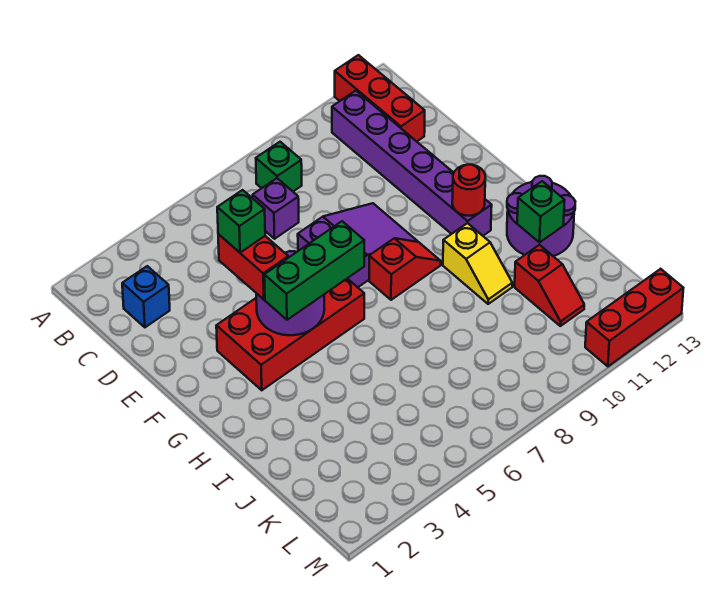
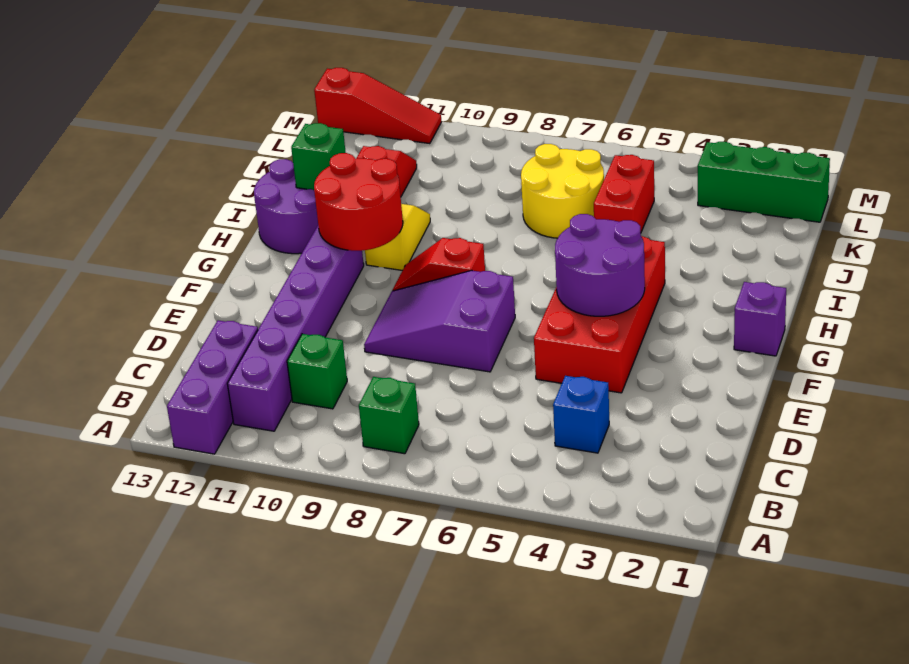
red 1x3 brick [335,55,425,141] -> purple 1x3 brick [167,320,258,454]
blue 1x1 brick [122,266,170,327] -> blue 1x1 brick moved to [553,376,609,453]
purple 1x1 brick [253,178,299,239] -> purple 1x1 brick moved to [734,282,786,356]
red 1x2 brick [218,234,288,299] -> red 1x2 brick moved to [594,155,654,232]
green 1x1 brick [217,190,265,253] -> green 1x1 brick moved to [287,334,347,409]
red 2x4 brick [216,279,364,390] -> red 2x4 brick turned to [534,236,665,393]
green 1x3 brick [264,221,364,320] -> green 1x3 brick moved to [698,142,830,222]
red 1x1 round brick [452,165,485,216] -> red 2x2 round brick [314,153,403,251]
none -> yellow 2x2 round brick [521,144,604,238]
red 1x3 brick [585,269,683,366] -> red 1x3 slope [314,68,441,144]

